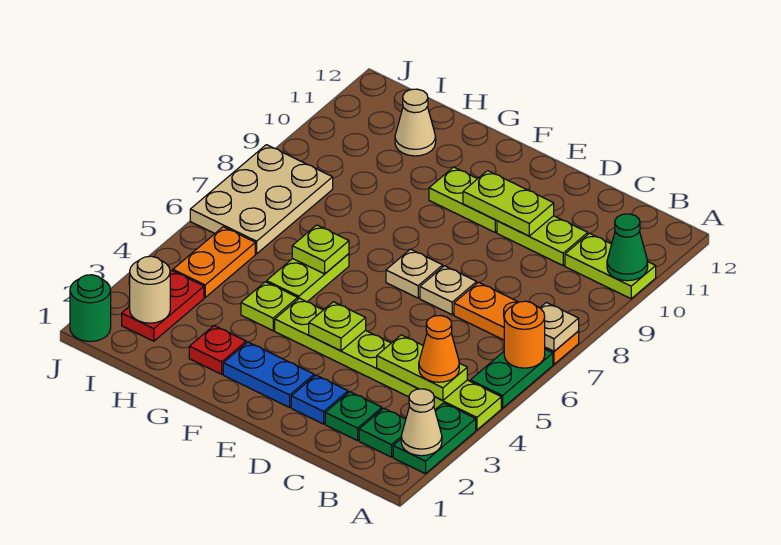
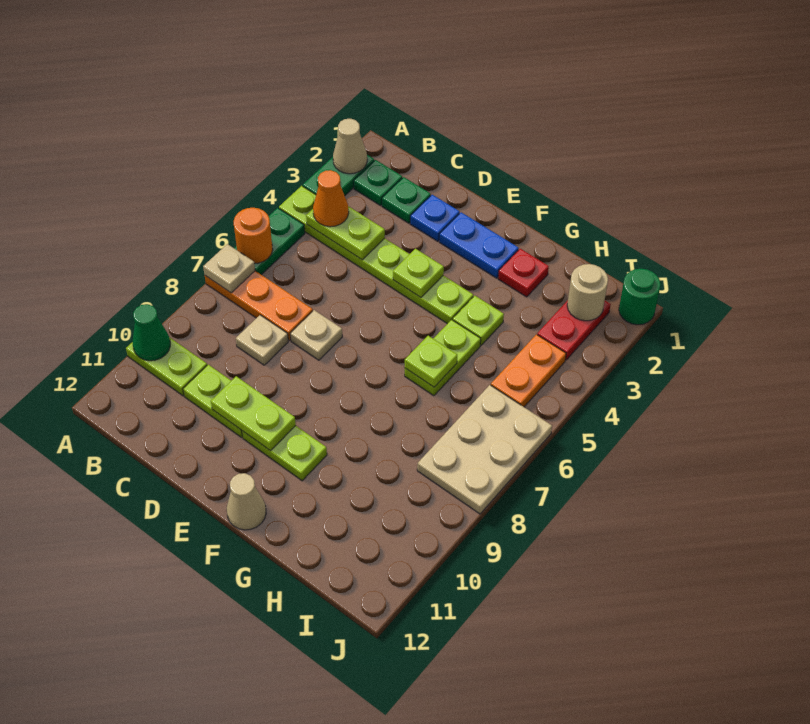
tan 1x1 plate [386,249,443,298] -> tan 1x1 plate moved to [236,315,288,365]
tan 1x1 cone [395,89,436,156] -> tan 1x1 cone moved to [227,473,266,530]

